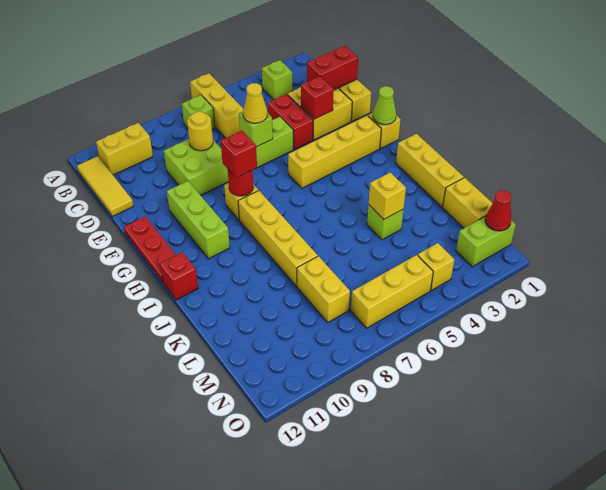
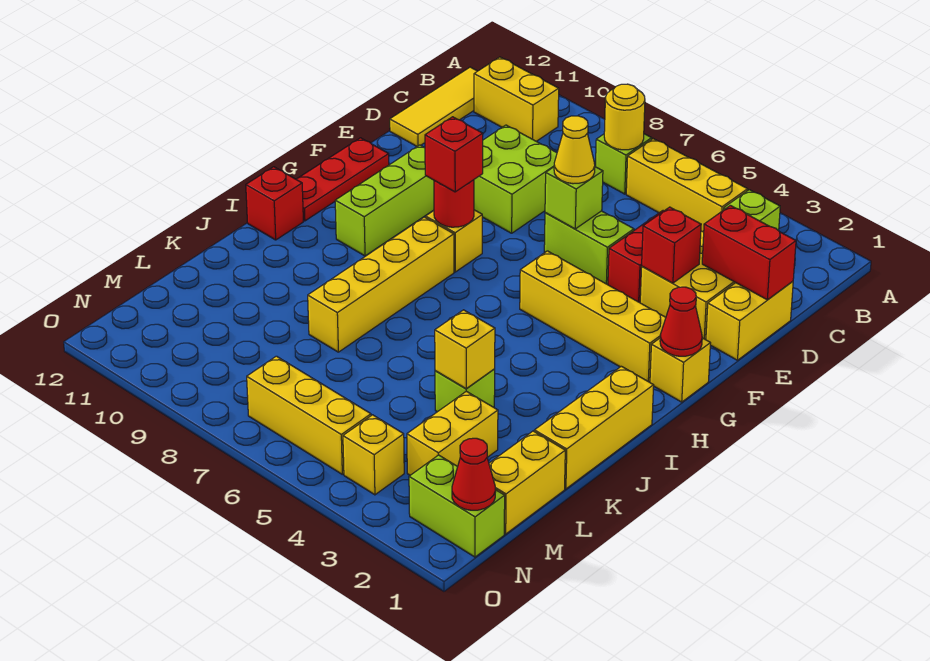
yellow 1x3 brick [190,73,244,138] -> yellow 1x3 brick turned to [626,139,748,232]
yellow 1x1 round brick [187,112,213,151] -> yellow 1x1 round brick moved to [604,84,645,150]
lime 1x1 cone [373,86,396,125] -> red 1x1 cone [660,287,702,356]
yellow 1x2 brick [297,256,350,322] -> yellow 1x2 brick moved to [407,391,498,475]

